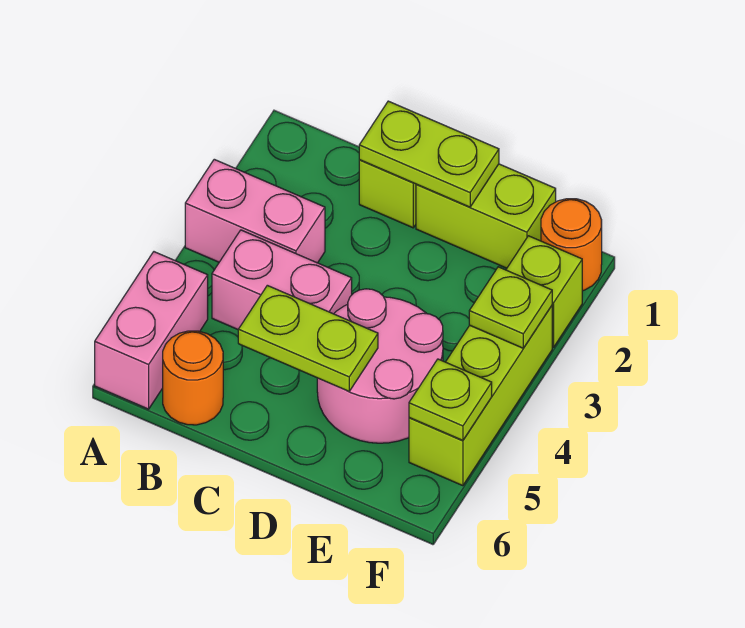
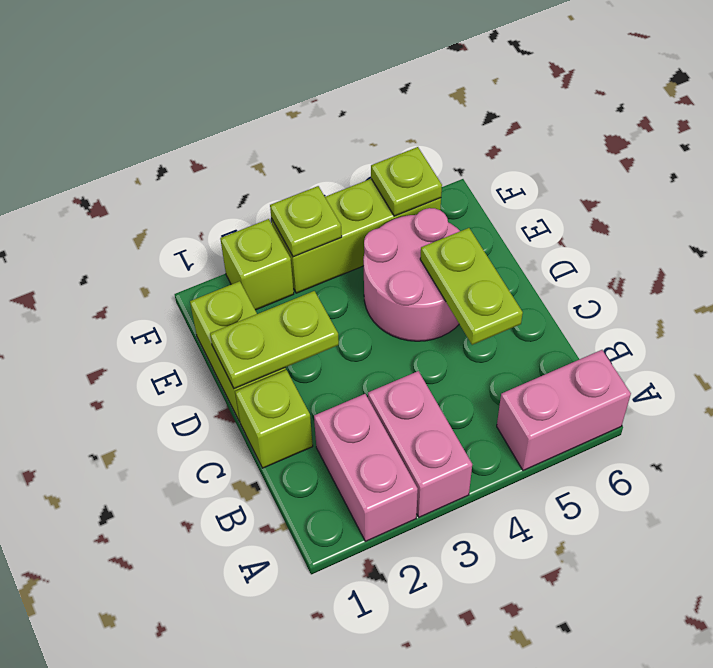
pink 1x2 brick [212,230,352,329] -> pink 1x2 brick moved to [314,394,418,541]
orange 1x1 round brick [163,331,223,425] -> none
lime 1x2 plate [359,101,499,207] -> lime 1x2 plate turned to [210,291,339,389]
orange 1x1 round brick [541,199,602,291] -> none

